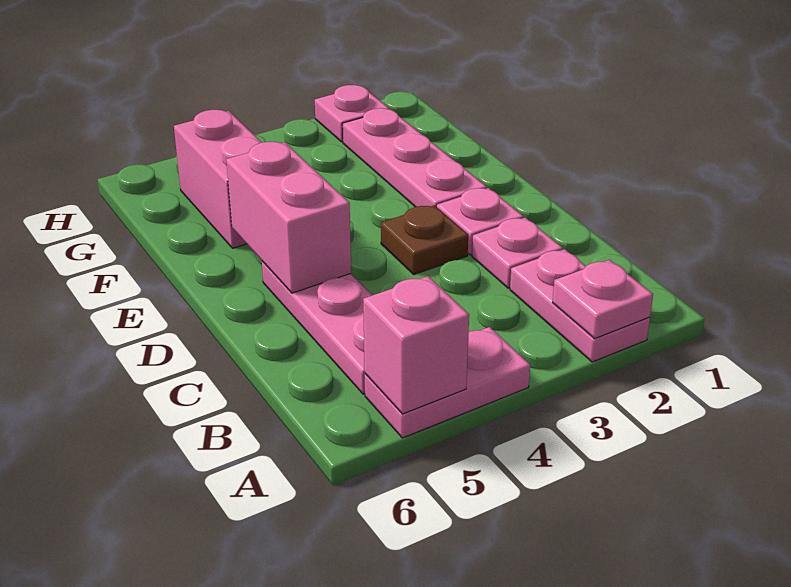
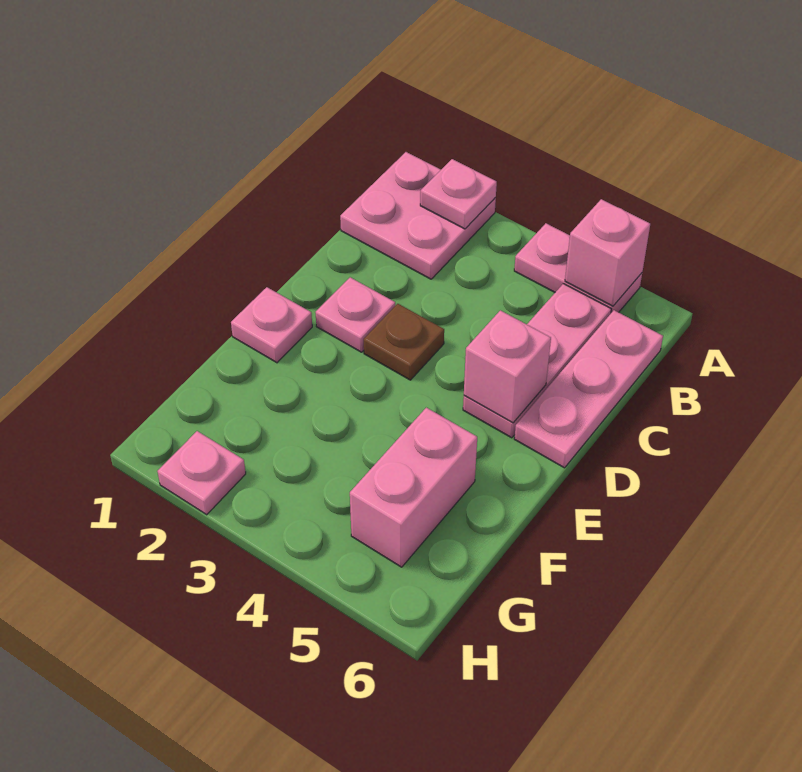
pink 1x2 plate [510,249,650,362] -> pink 2x2 plate [340,152,496,279]
pink 1x1 plate [472,218,563,288] -> pink 1x1 plate moved to [231,287,312,363]
pink 1x2 brick [226,142,351,293] -> pink 1x1 brick [464,310,551,423]
pink 1x3 plate [342,108,487,207] -> pink 1x3 plate moved to [514,310,663,468]

